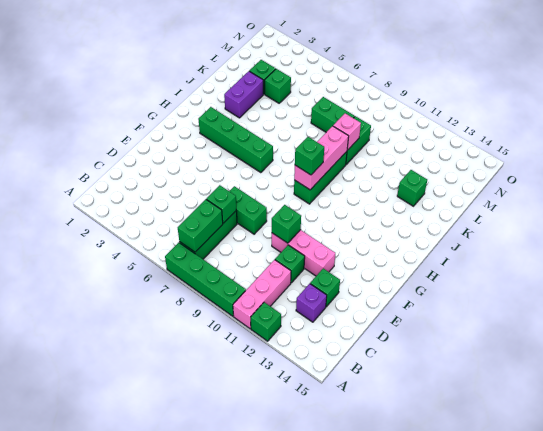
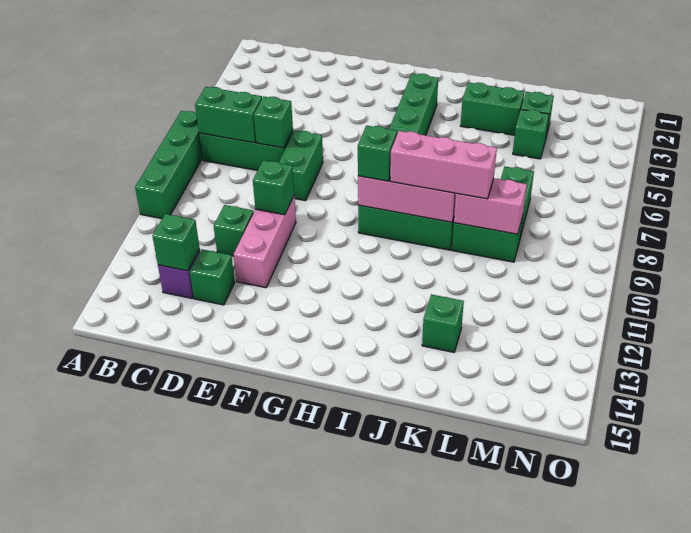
pink 1x3 brick [233,260,291,329] -> pink 1x3 brick moved to [390,131,497,199]
green 1x1 brick [251,302,281,341] -> green 1x1 brick moved to [152,214,200,271]
purple 1x2 brick [224,71,263,118] -> green 1x2 brick [460,82,524,135]
pink 1x1 brick [333,113,361,150] -> pink 1x2 brick [454,178,527,234]

